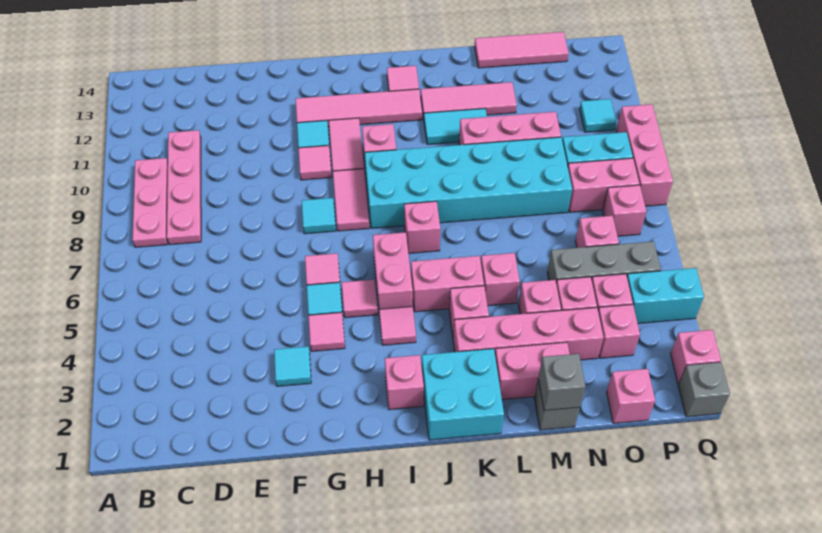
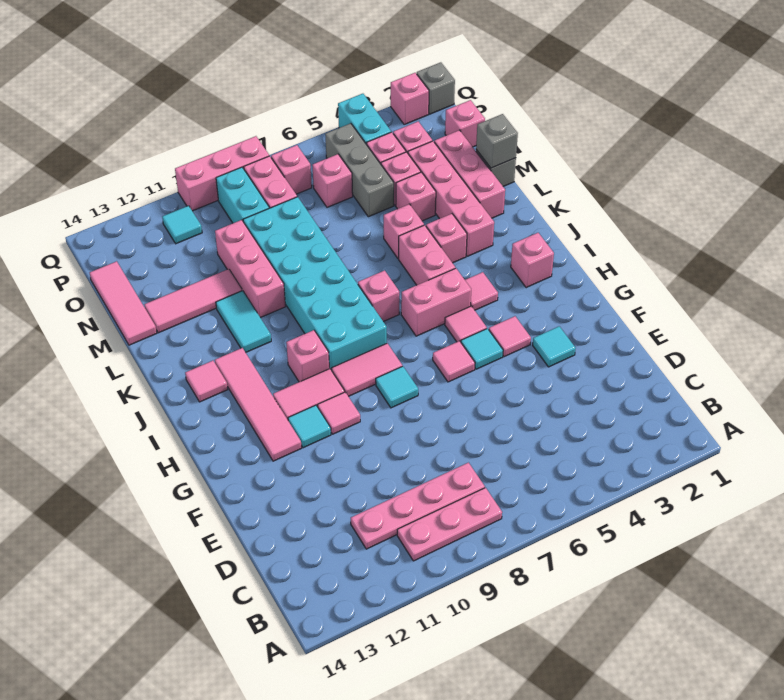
cyan 2x2 brick [422,349,504,440] -> none
pink 1x3 tile [421,82,517,117] -> pink 1x3 tile turned to [144,269,242,333]
pink 1x2 brick [495,342,570,400] -> pink 1x3 brick [434,130,505,218]

